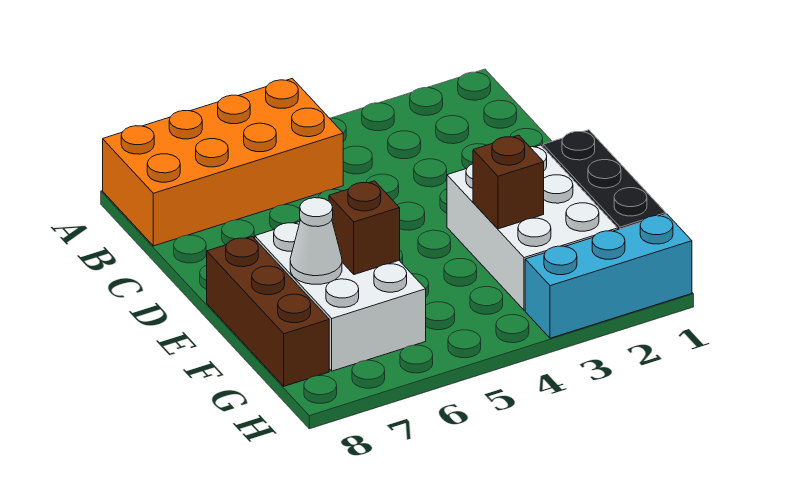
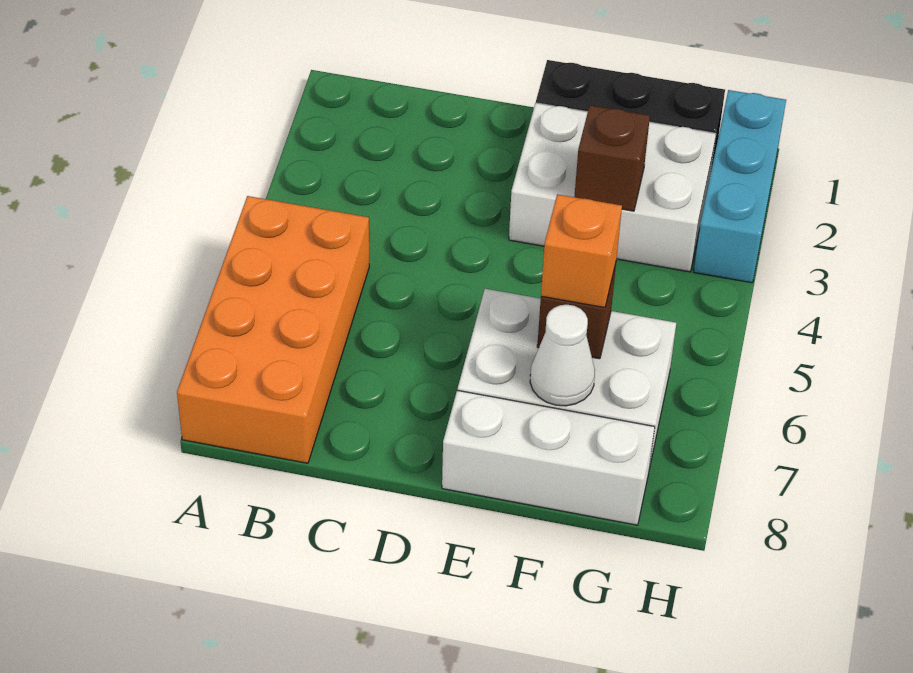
brown 1x3 brick [207,237,329,386] -> white 1x3 brick [442,390,655,525]
none -> orange 1x1 brick [541,194,622,308]

